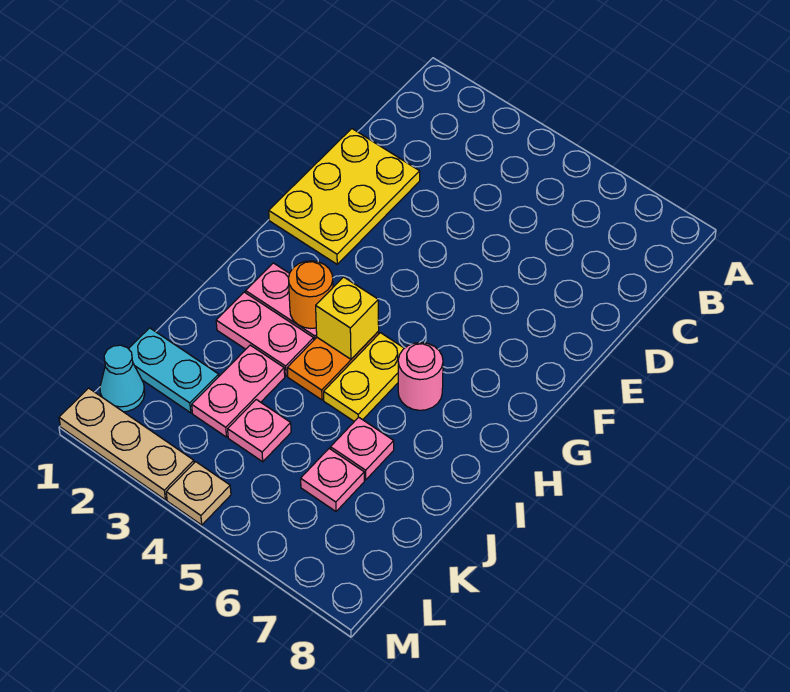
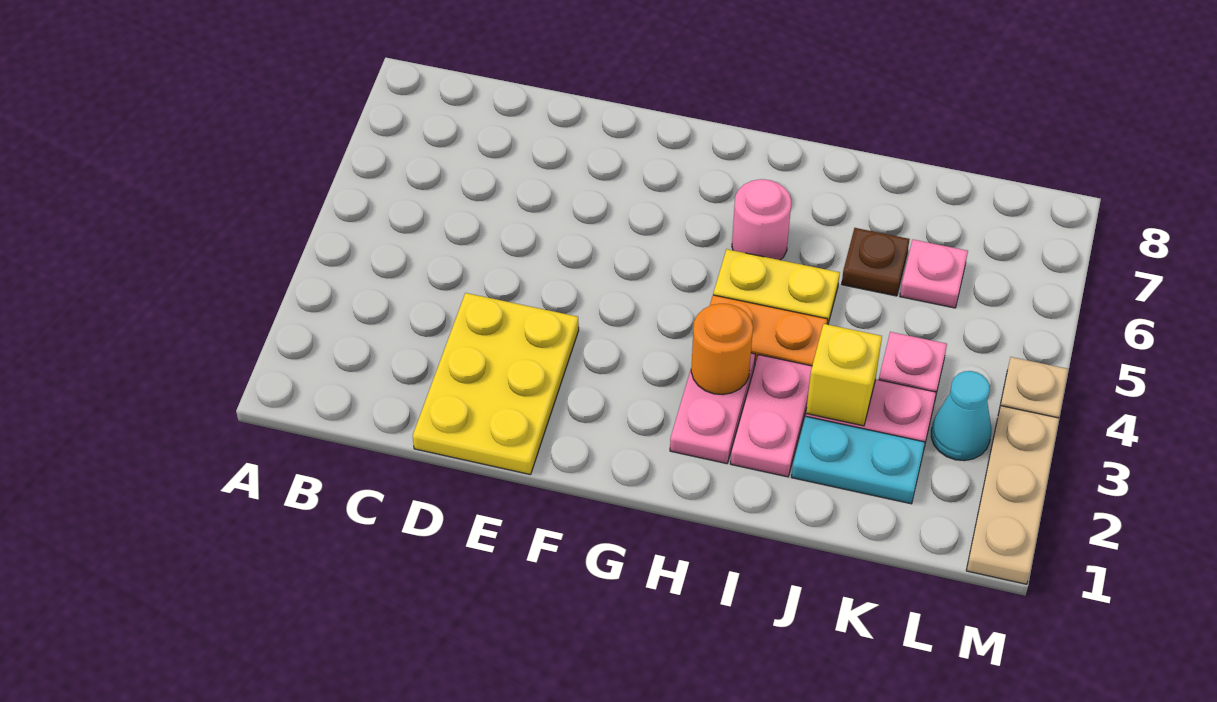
yellow 2x3 plate [269,129,420,264] -> yellow 2x3 plate turned to [413,293,579,475]
yellow 1x1 brick [316,277,379,359] -> yellow 1x1 brick moved to [806,324,882,426]
pink 1x1 plate [331,417,394,480] -> brown 1x1 plate [842,228,909,296]
cyan 1x2 plate [129,328,219,413] -> cyan 1x2 plate turned to [792,416,925,504]
cyan 1x1 cone [100,345,145,412] -> cyan 1x1 cone moved to [931,371,991,461]

